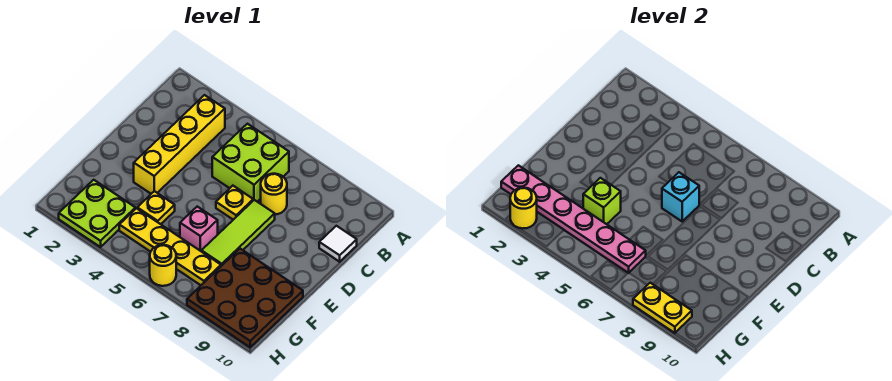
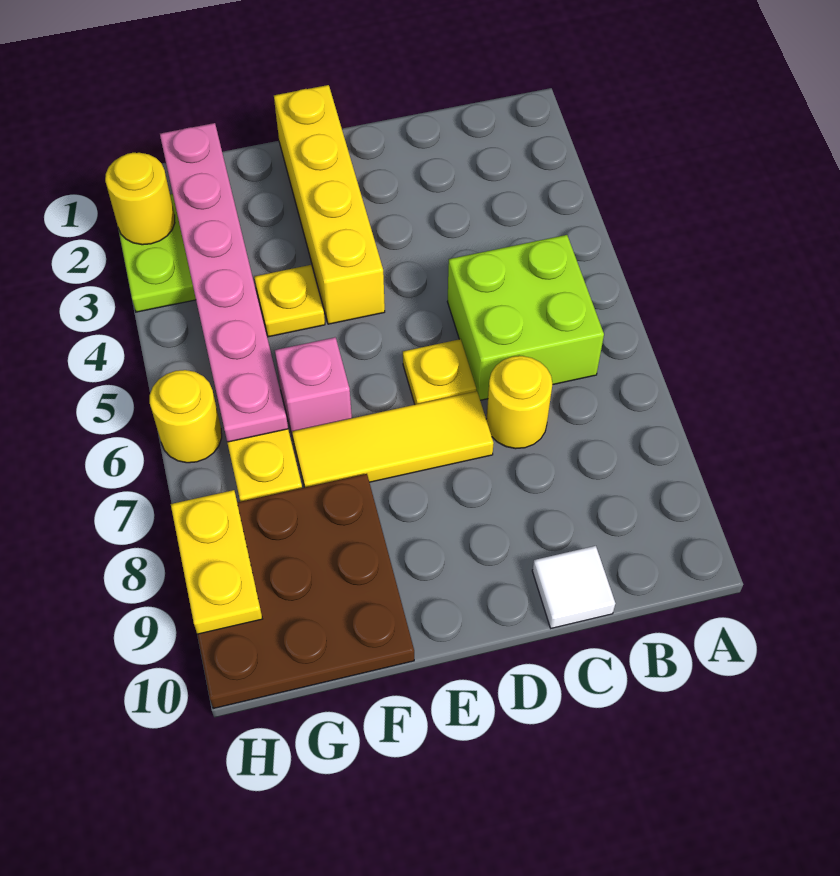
yellow 1x4 brick [134,95,225,194] -> yellow 1x4 brick turned to [274,85,385,324]
cyan 1x1 brick [662,172,699,221] -> none
lime 1x3 tile [202,200,275,266] -> yellow 1x3 tile [292,391,494,487]
lime 1x1 brick [583,178,621,224] -> none

